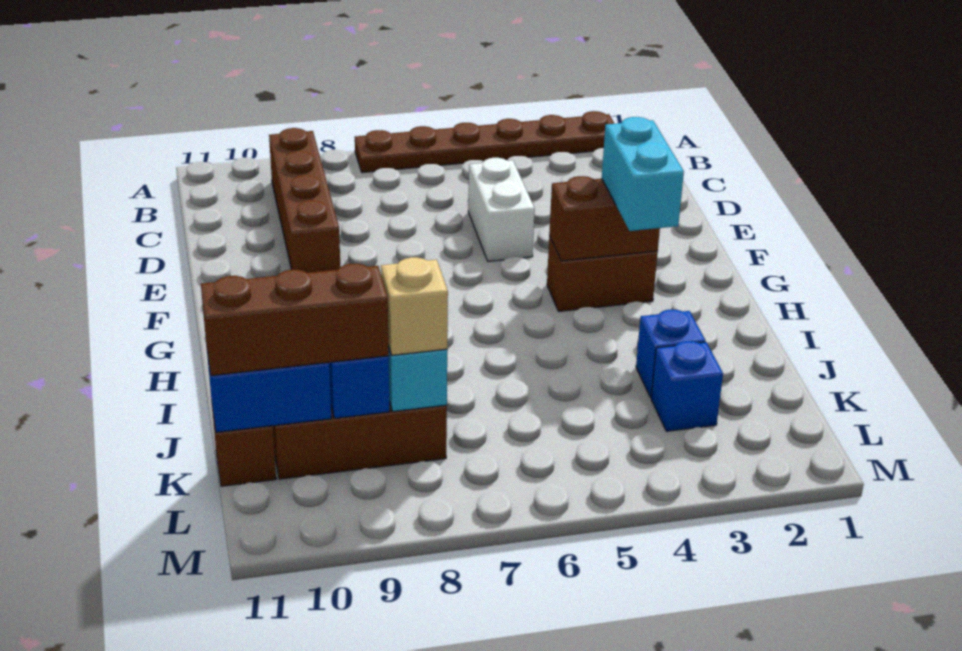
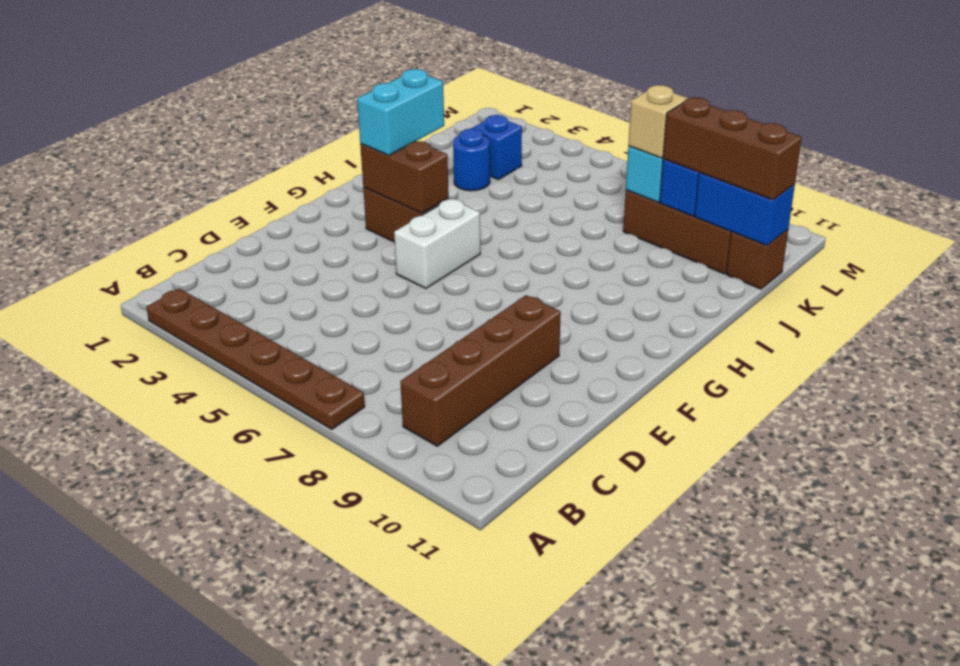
white 1x2 brick [468,158,535,261] -> white 1x2 brick moved to [394,199,480,288]
blue 1x1 brick [636,310,705,398] -> blue 1x1 round brick [453,129,490,191]

